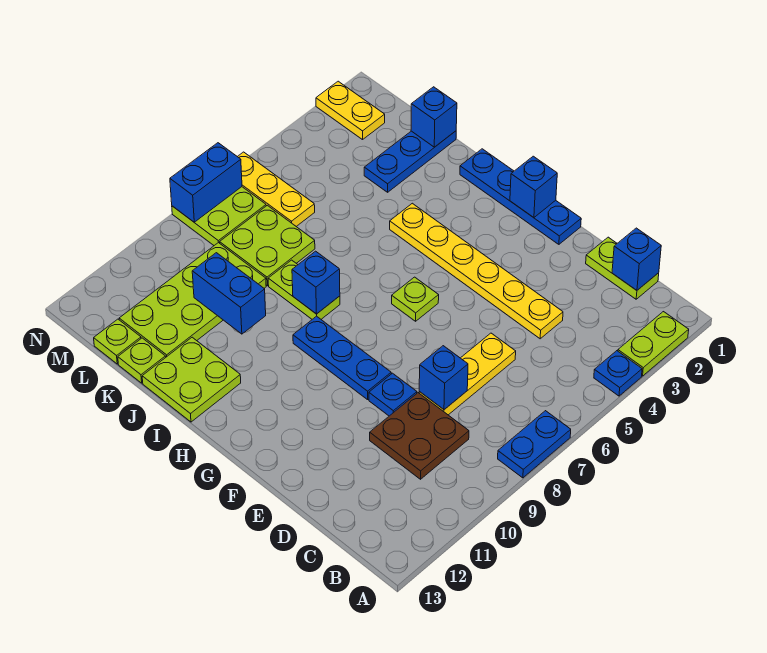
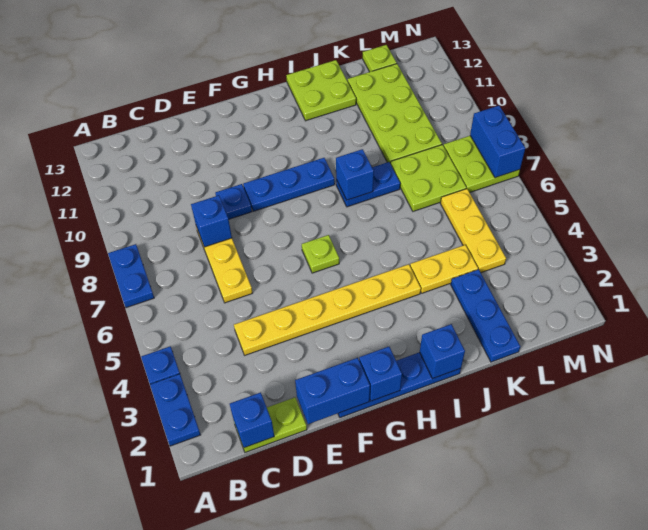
lime 1x2 plate [618,312,689,376] -> blue 1x2 plate [150,374,201,446]
brown 2x2 plate [370,393,469,479] -> none
lime 1x2 plate [268,260,340,319] -> blue 1x2 plate [336,162,400,207]
blue 1x2 brick [192,253,266,334] -> blue 1x2 brick moved to [295,358,370,424]
blue 1x1 brick [411,87,457,147] -> blue 1x1 brick moved to [420,324,465,379]
lime 1x1 plate [118,338,166,383] -> none
yellow 1x3 plate [238,152,315,227] -> yellow 1x3 plate turned to [441,189,506,273]
yellow 1x2 plate [316,81,385,140] -> yellow 1x2 plate moved to [410,245,478,293]

